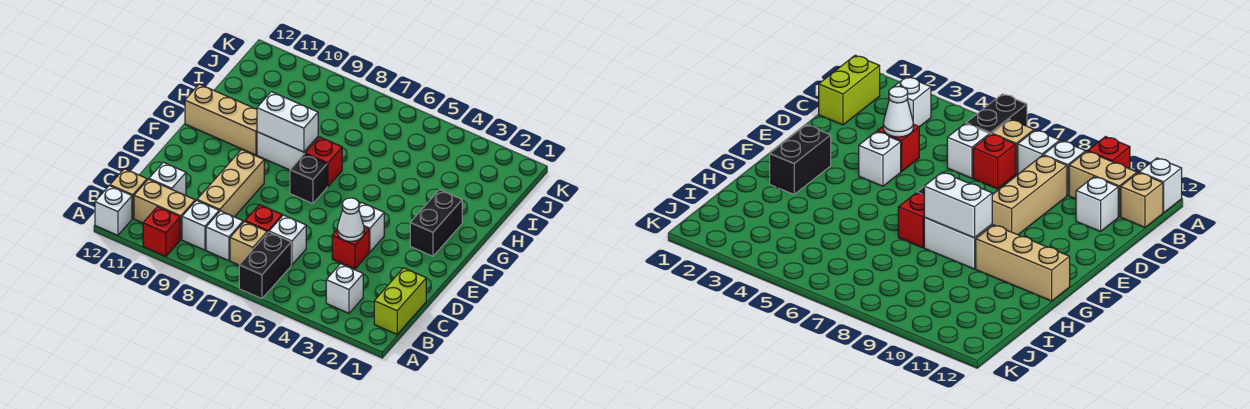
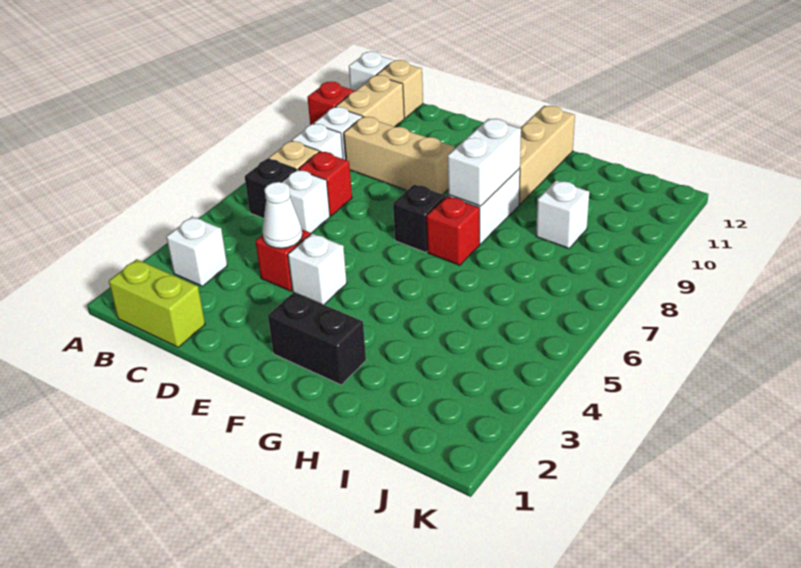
black 1x2 brick [239,232,291,299] -> black 1x1 brick [245,159,296,218]
white 1x1 brick [149,162,186,196] -> white 1x1 brick moved to [536,180,589,248]

